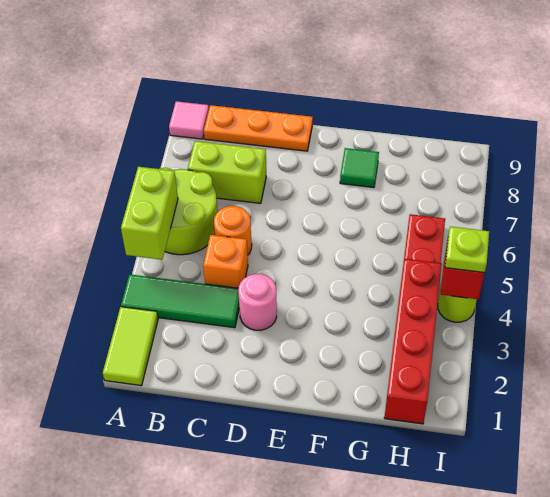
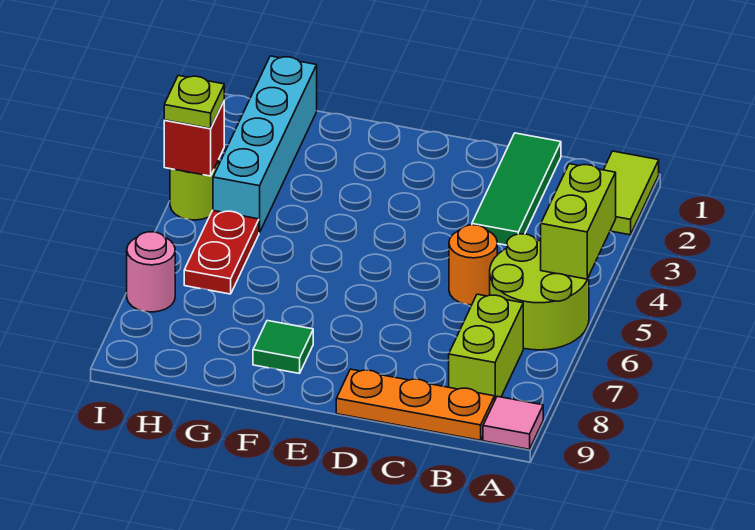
green 1x3 tile [121,274,239,328] -> green 1x3 tile turned to [472,133,561,245]
lime 1x2 brick [188,141,266,203] -> lime 1x2 brick turned to [449,294,523,401]
orange 1x1 brick [203,235,248,288] -> none
pink 1x1 round brick [238,274,277,330] -> pink 1x1 round brick moved to [127,232,175,312]
red 1x4 brick [384,259,442,424] -> cyan 1x4 brick [213,56,317,233]

